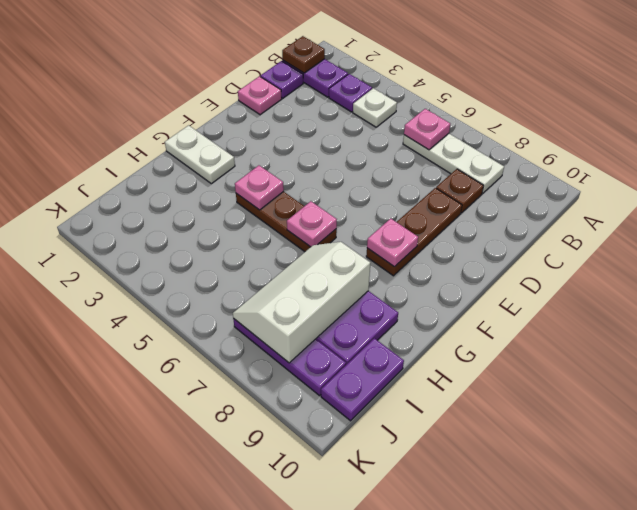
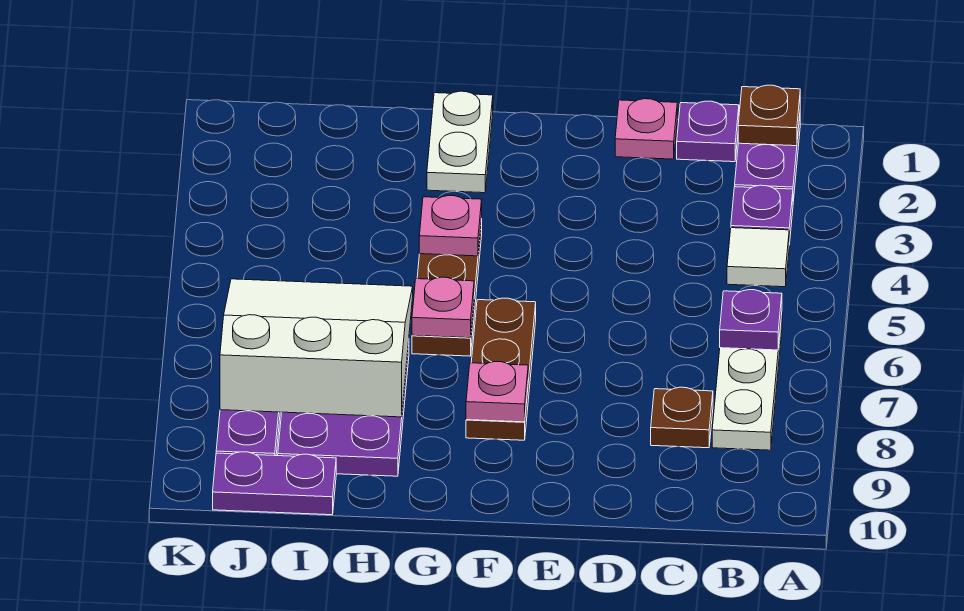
white 1x1 plate [353,88,397,127] -> white 1x1 tile [727,228,789,287]
pink 1x1 plate [404,109,450,150] -> purple 1x1 plate [720,290,782,350]
brown 1x3 plate [366,188,462,276] -> brown 1x3 plate turned to [466,298,536,440]
white 2x3 slope [233,242,370,363] -> white 3x3 slope [220,279,413,417]

